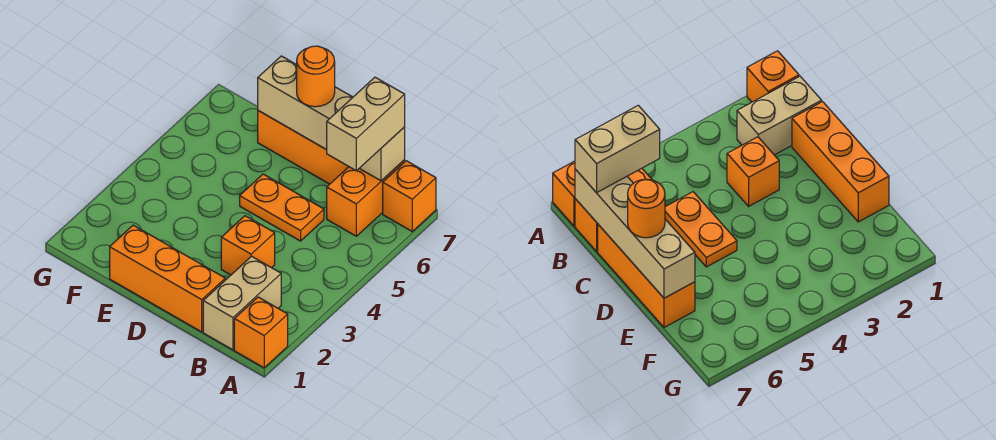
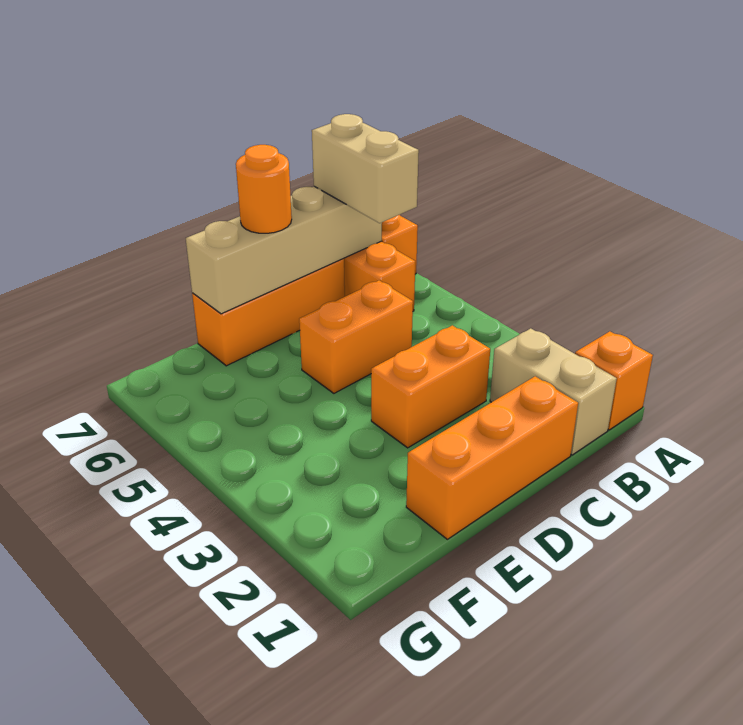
orange 1x1 brick [221,216,275,275] -> orange 1x2 brick [371,325,490,448]
orange 1x2 plate [240,174,324,241] -> orange 1x2 brick [299,281,413,393]

